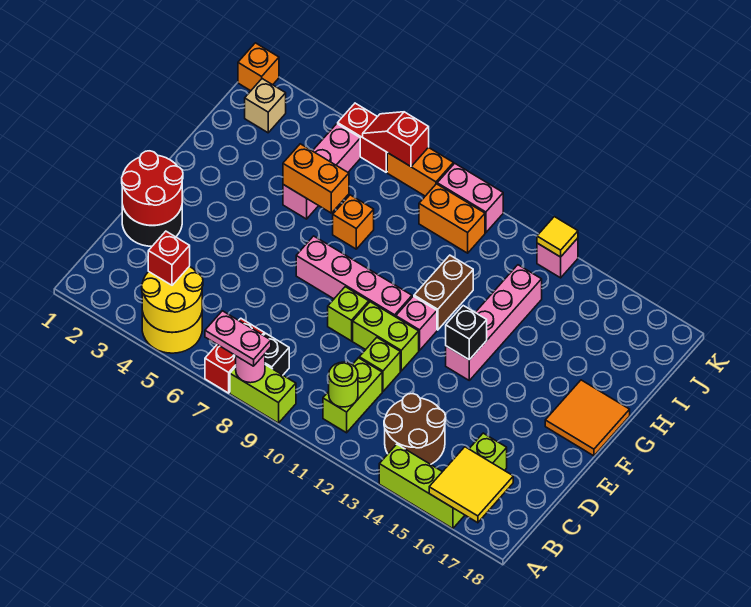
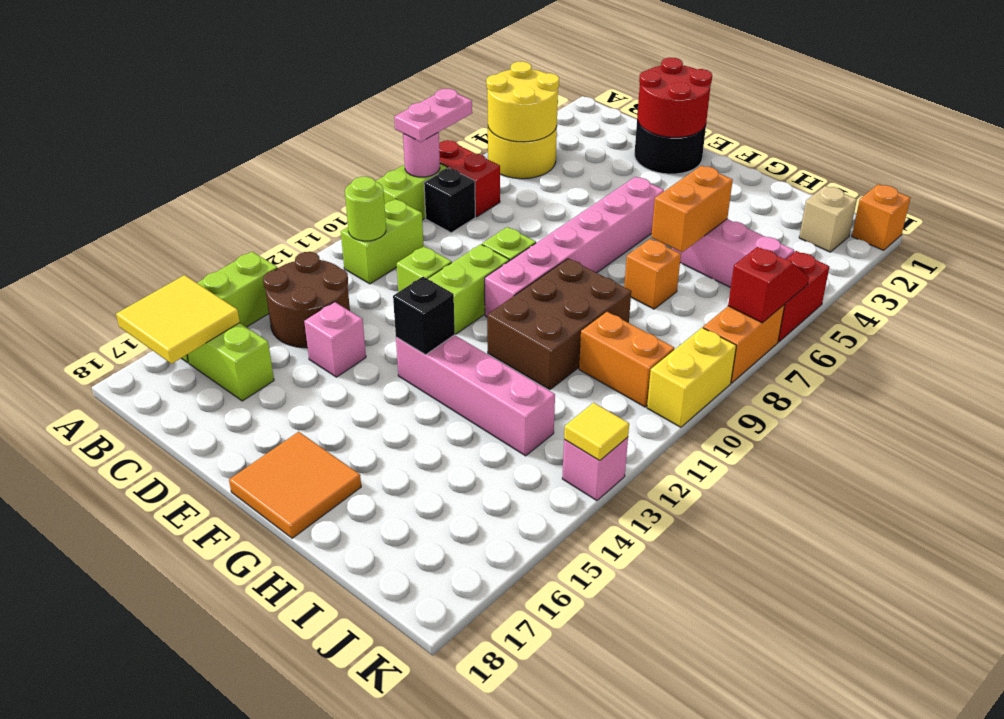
red 1x1 brick [148,231,190,285] -> none
lime 1x2 brick [323,358,382,433] -> lime 1x2 brick turned to [341,199,424,284]
pink 1x4 brick [296,236,412,317] -> pink 1x6 brick [485,177,664,317]
pink 1x1 brick [396,296,437,350] -> pink 1x1 brick moved to [304,302,366,377]
brown 1x2 brick [414,255,473,330] -> brown 2x3 brick [487,258,631,390]
orange 1x2 brick [419,184,485,253] -> orange 1x2 brick turned to [579,312,674,407]
pink 1x2 brick [437,163,503,233] -> yellow 1x2 brick [647,328,736,427]

